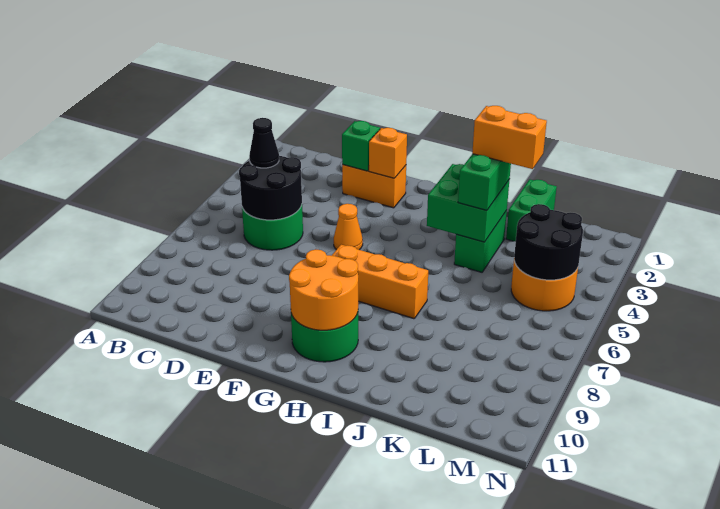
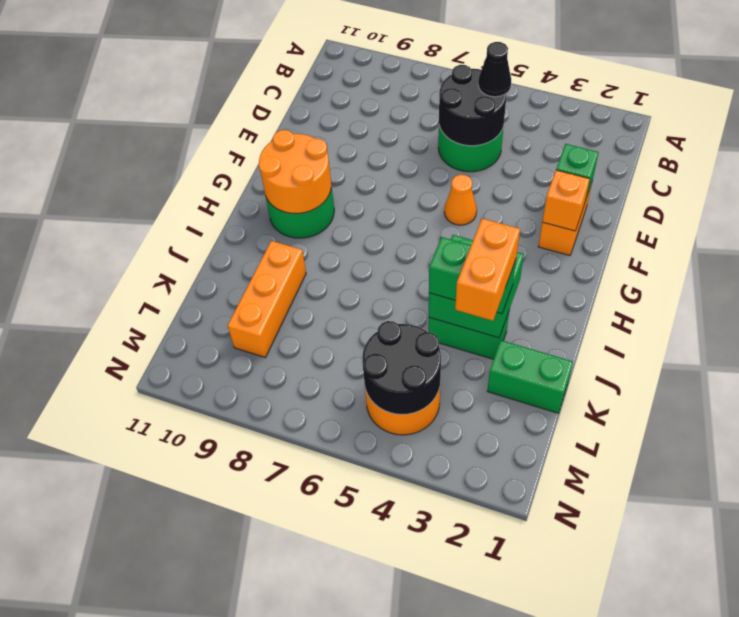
orange 1x3 brick [332,245,428,319] -> orange 1x3 brick moved to [228,241,306,357]

